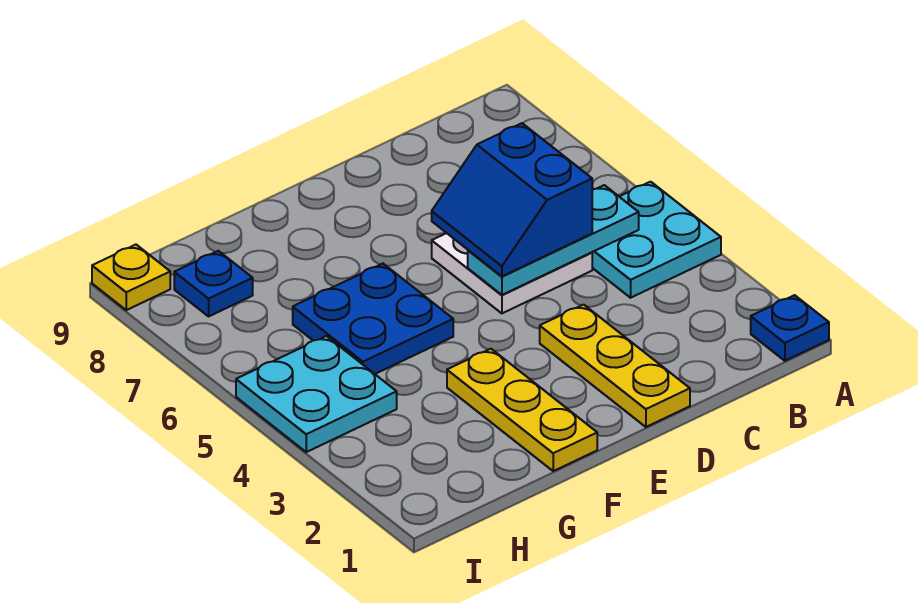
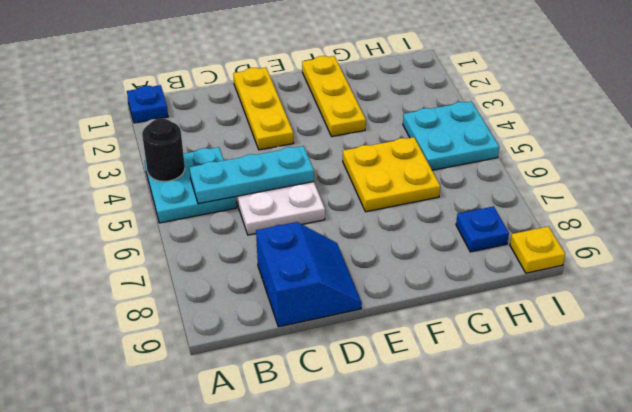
none -> black 1x1 round brick [142,119,185,182]
blue 2x2 slope [432,123,592,276] -> blue 2x2 slope moved to [256,222,362,327]
blue 2x2 plate [293,264,453,374] -> yellow 2x2 plate [343,137,440,212]

